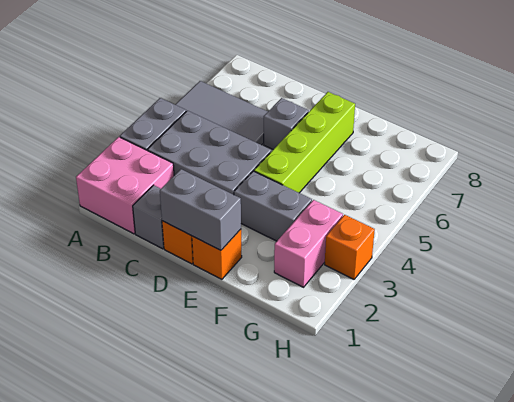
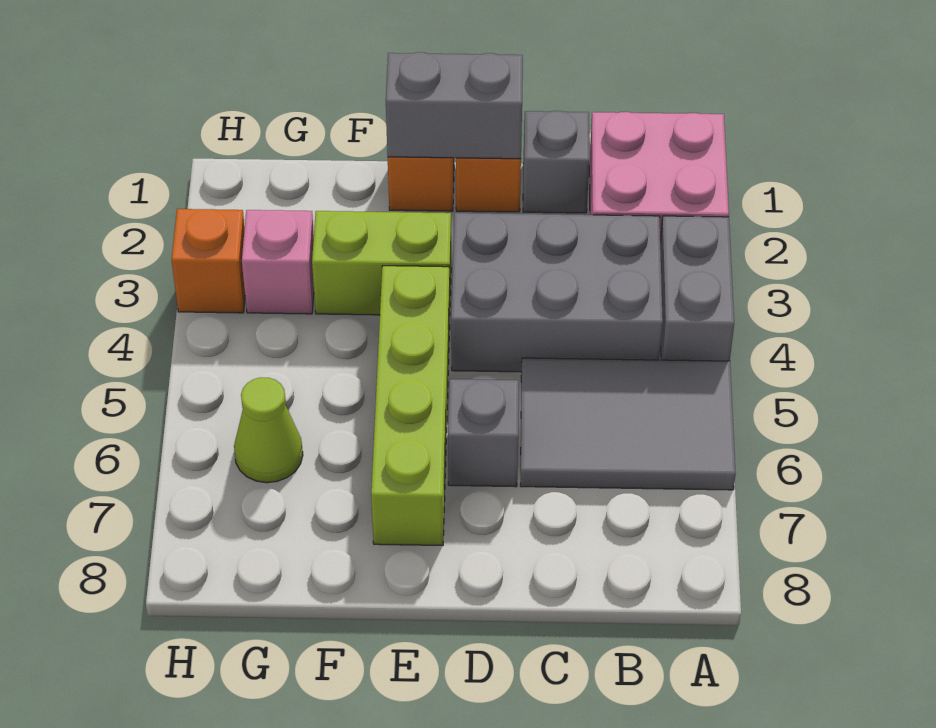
grey 1x2 brick [234,171,312,241] -> lime 1x2 brick [312,211,451,315]
pink 1x2 brick [274,200,343,287] -> pink 1x1 brick [242,210,314,314]
none -> lime 1x1 cone [234,377,303,483]

